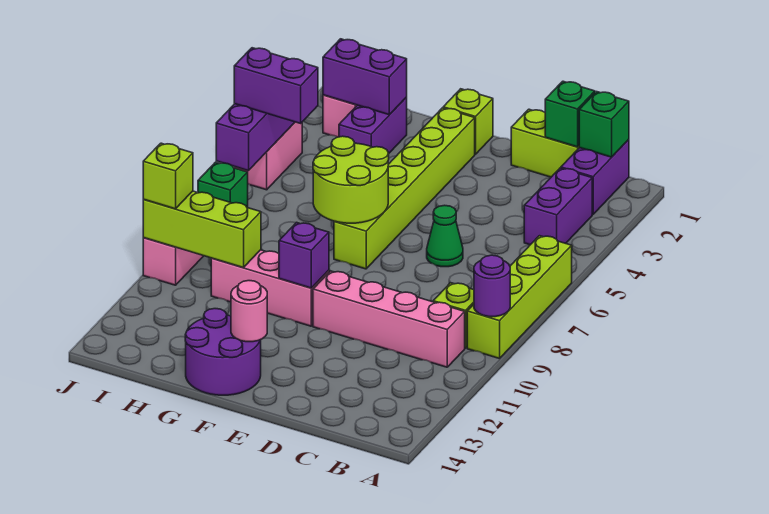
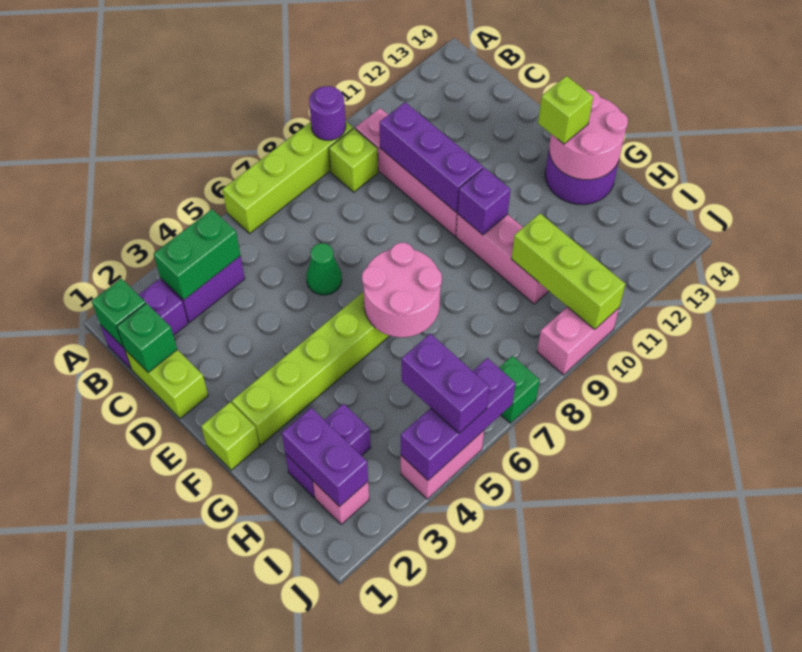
none -> green 1x2 brick [154,209,241,300]
none -> purple 1x3 brick [380,102,483,212]
lime 2x2 round brick [313,136,389,223] -> pink 2x2 round brick [362,243,442,337]
pink 1x1 round brick [231,281,267,342] -> pink 2x2 round brick [549,90,628,180]
lime 1x1 brick [143,143,193,209] -> lime 1x1 brick moved to [538,76,593,144]

